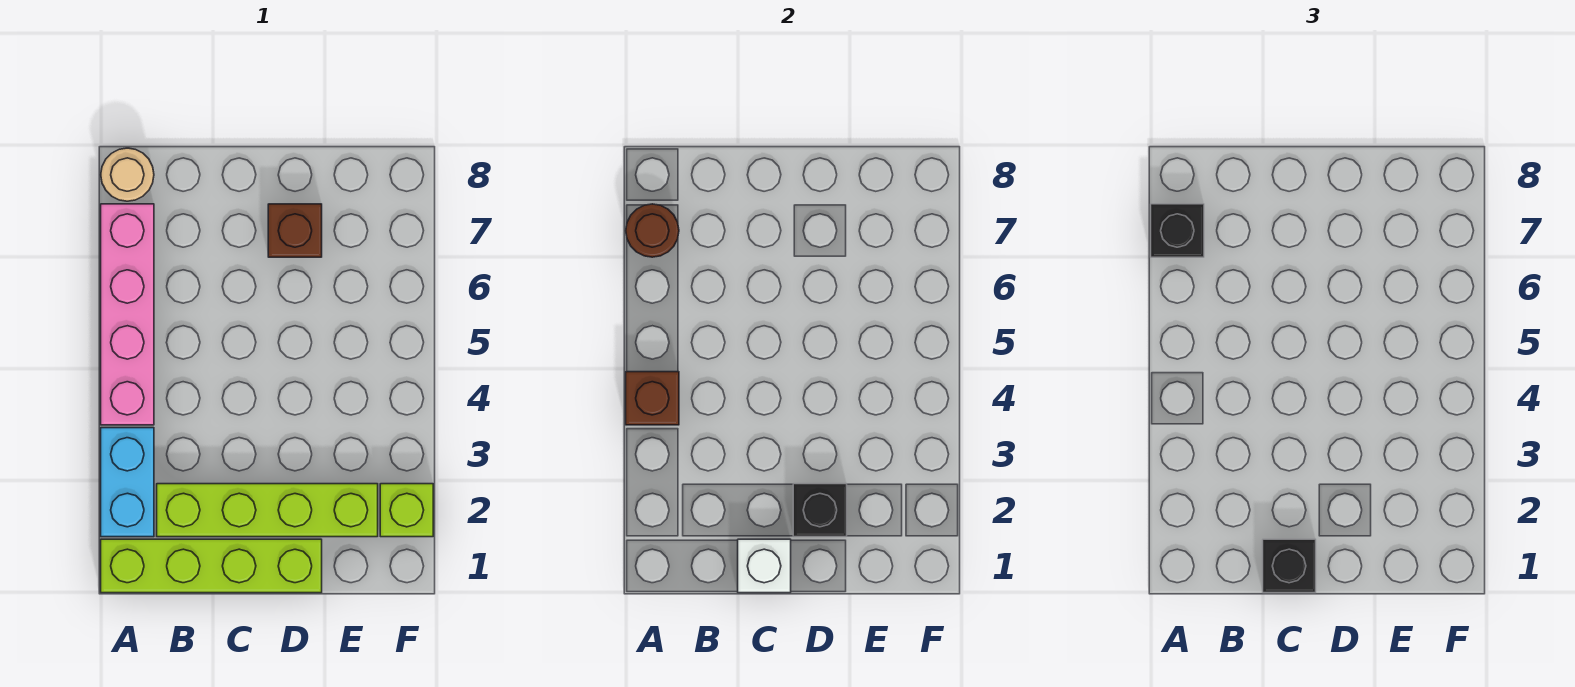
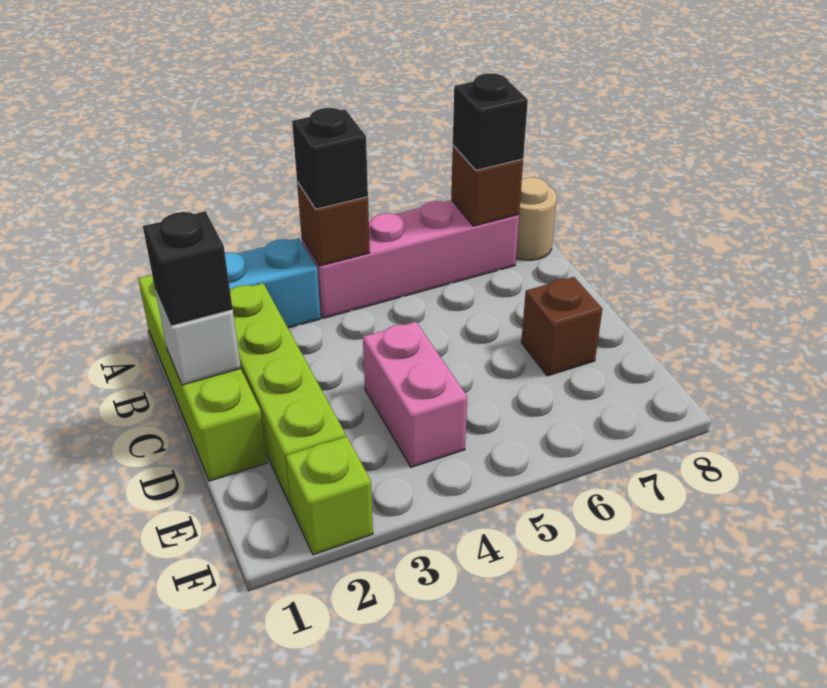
brown 1x1 round brick [626,204,679,257] -> brown 1x1 brick [451,146,523,226]
black 1x1 brick [793,484,847,537] -> black 1x1 brick moved to [292,108,368,209]
none -> pink 1x2 brick [363,322,467,467]

